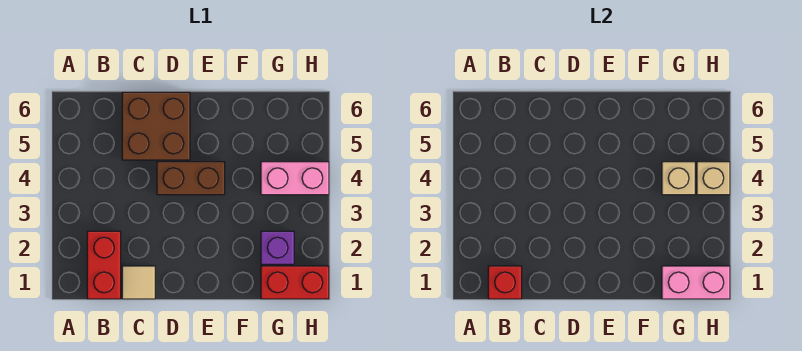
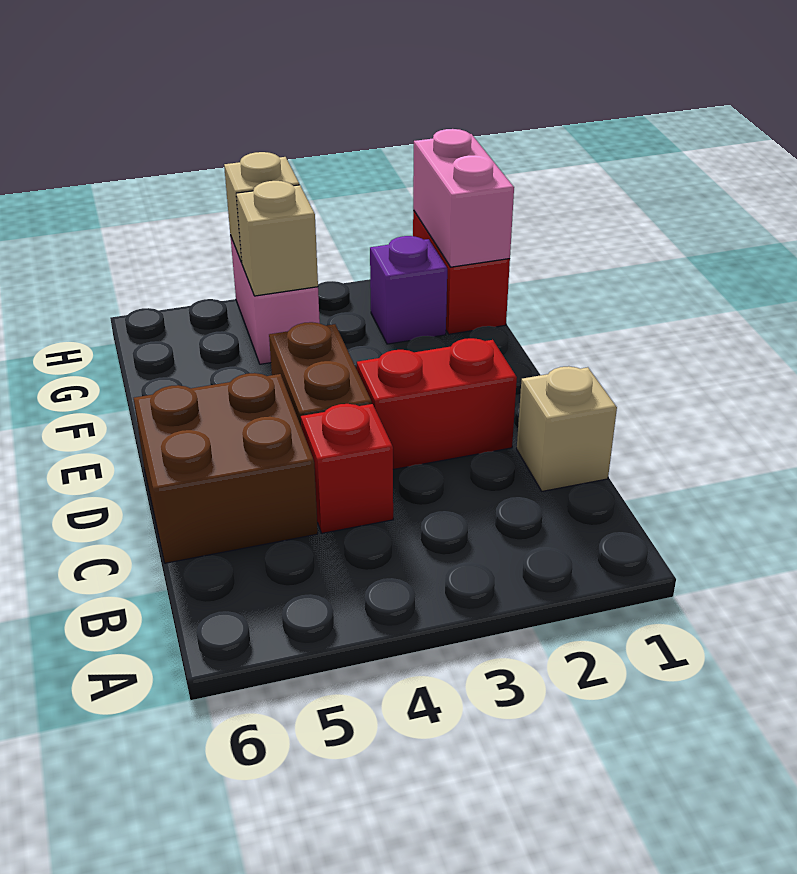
red 1x2 brick [87,231,121,299] -> red 1x2 brick moved to [357,338,517,469]
red 1x1 brick [488,266,522,299] -> red 1x1 brick moved to [301,404,393,533]
tan 1x1 tile [122,266,155,299] -> tan 1x1 brick [517,366,617,491]

